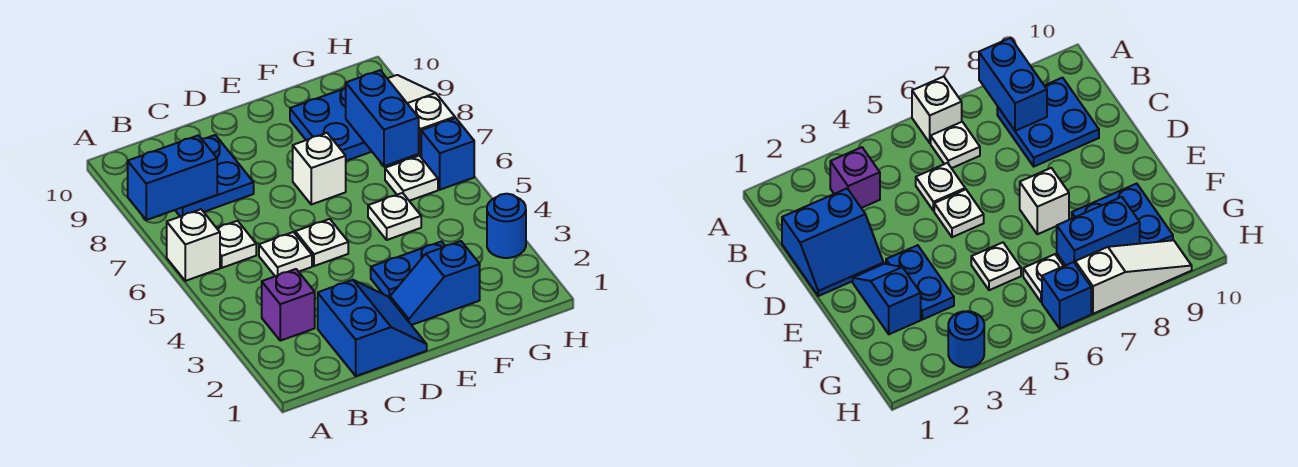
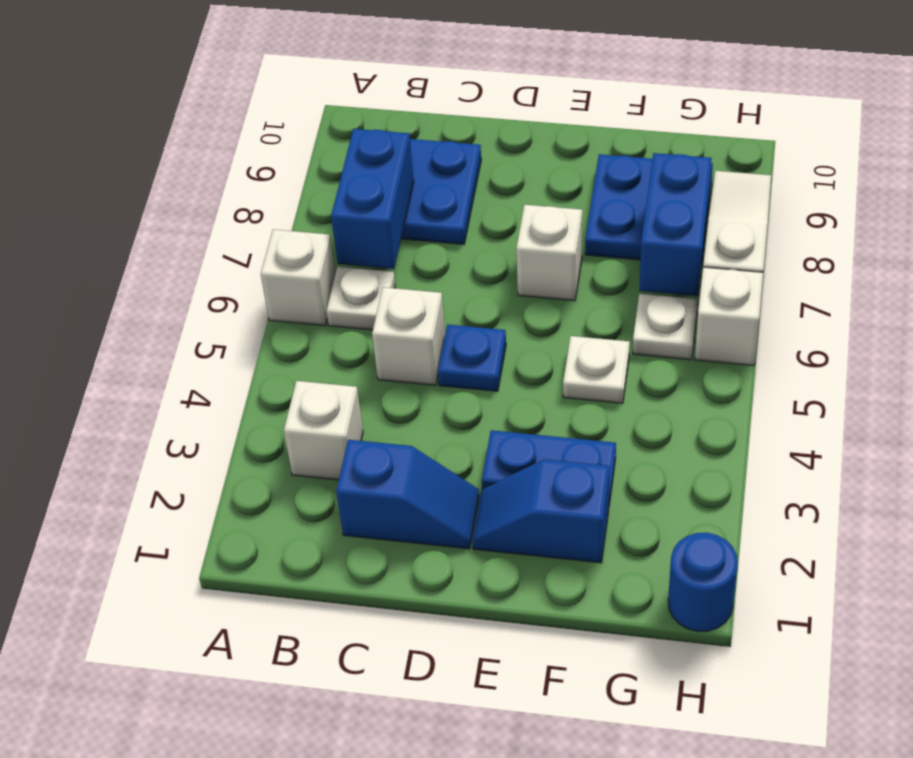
blue 1x2 brick [128,135,217,220] -> blue 1x2 brick turned to [331,129,414,269]
purple 1x1 brick [262,269,315,341] -> white 1x1 brick [284,381,363,480]
blue 2x2 slope [318,280,427,376] -> blue 1x2 slope [336,440,479,549]
white 1x1 plate [259,232,312,276] -> white 1x1 brick [372,287,445,385]
white 1x1 plate [295,219,348,266] -> blue 1x1 plate [438,325,506,391]
blue 1x1 round brick [487,194,526,258] -> blue 1x1 round brick moved to [668,533,738,631]
blue 1x1 brick [421,118,474,190] -> white 1x1 brick [695,267,763,366]

